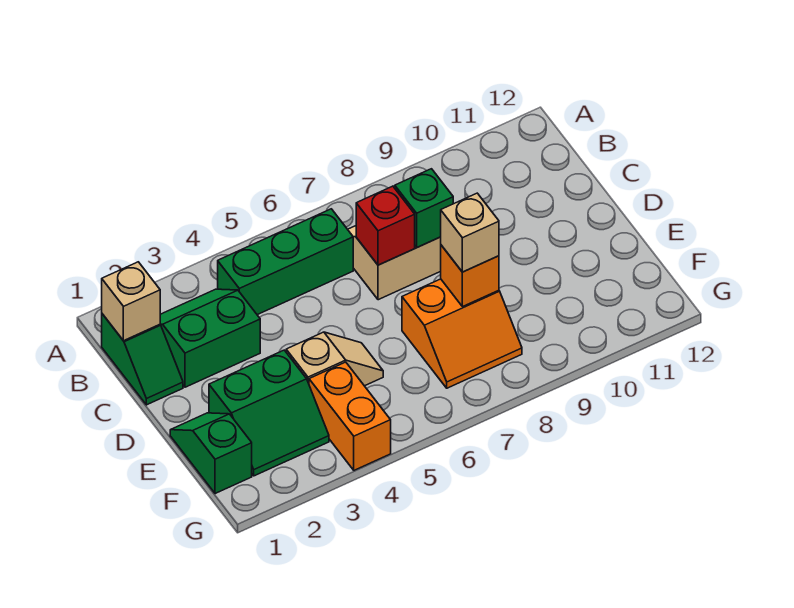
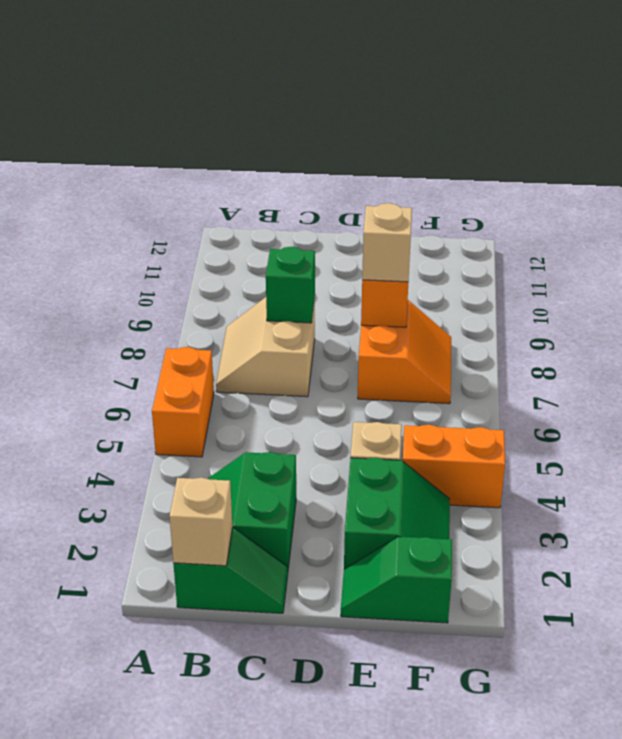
none -> orange 1x2 brick [152,347,214,457]
green 1x3 brick [218,209,353,315] -> none
red 1x1 brick [356,186,415,265] -> none

